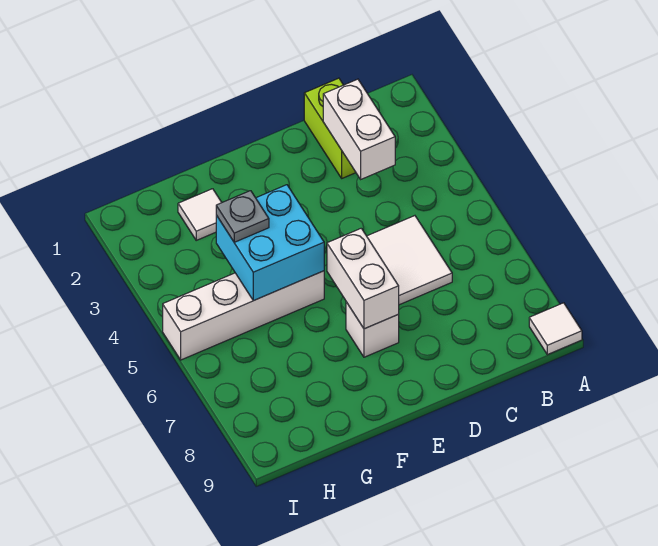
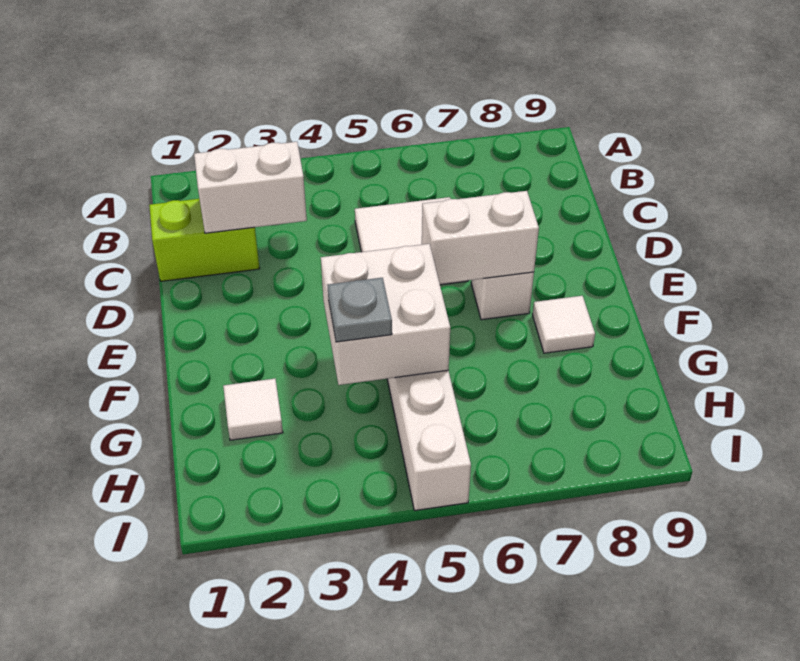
white 1x1 tile [529,303,582,355] -> white 1x1 tile moved to [533,296,595,353]
cyan 2x2 brick [216,185,324,301] -> white 2x2 brick [321,244,450,385]

